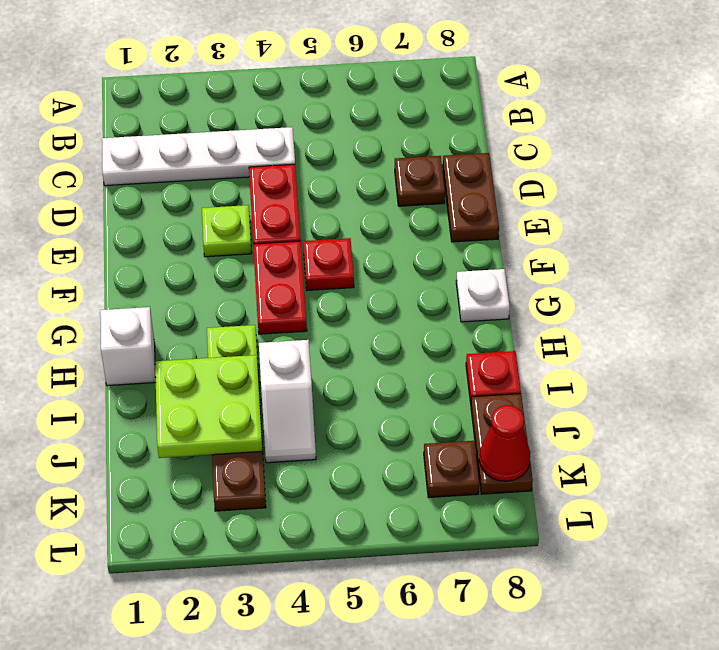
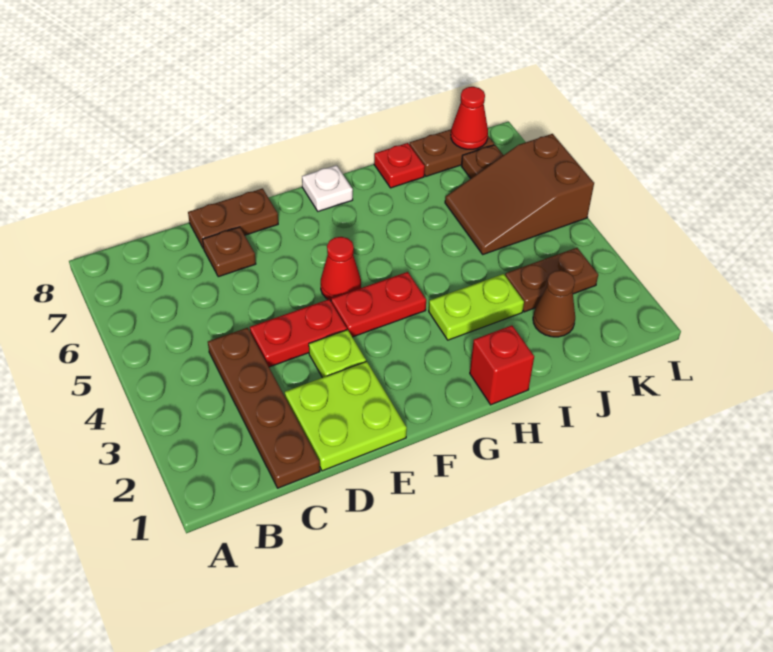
white 1x4 plate [102,127,295,186] -> brown 1x4 plate [208,328,320,488]
red 1x1 plate [303,238,354,290] -> red 1x1 cone [321,237,361,301]
white 1x1 brick [100,307,156,386] -> red 1x1 brick [470,325,534,405]
lime 2x2 plate [155,355,263,458] -> lime 2x2 plate moved to [285,362,407,471]
white 1x2 slope [259,340,316,463] -> none
none -> brown 1x1 cone [533,270,575,337]
none -> brown 2x3 slope [445,134,594,254]

